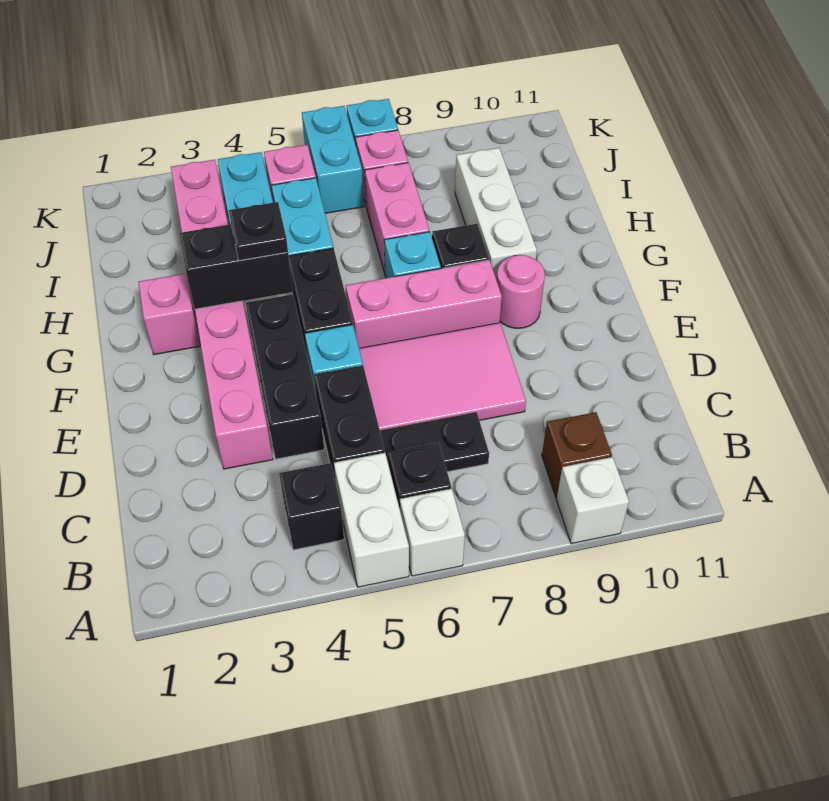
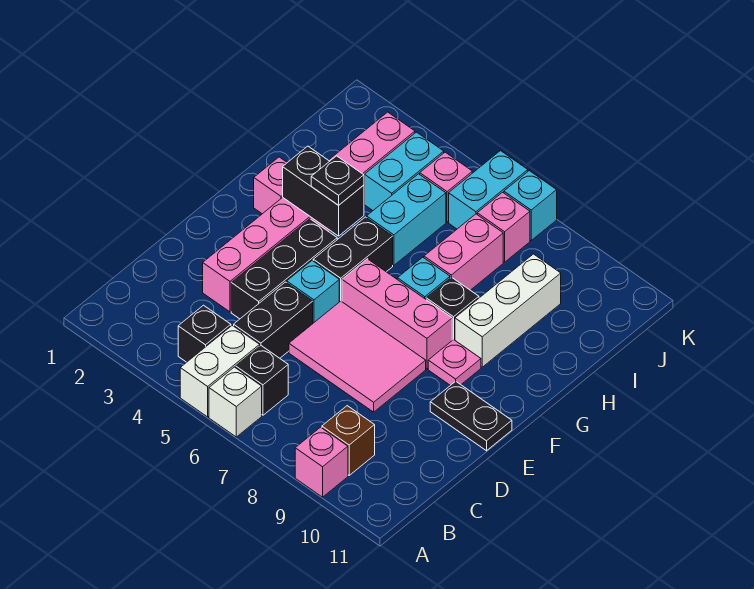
white 1x1 brick [556,457,629,544] -> pink 1x1 brick [295,427,348,497]
black 1x2 plate [380,412,489,472] -> black 1x2 plate moved to [430,381,512,451]
pink 1x1 round brick [497,255,545,328] -> pink 1x1 plate [428,340,481,385]

